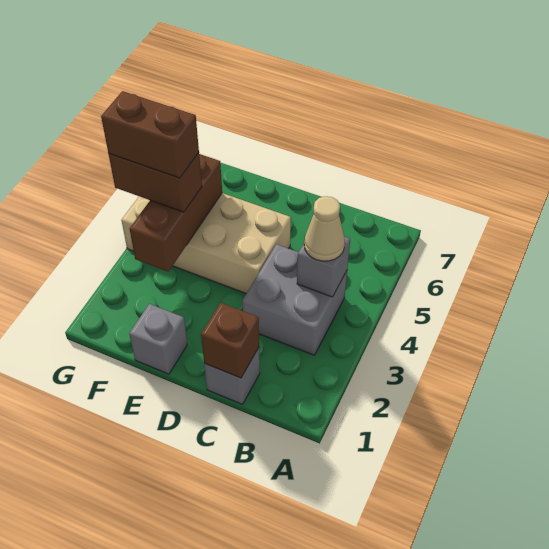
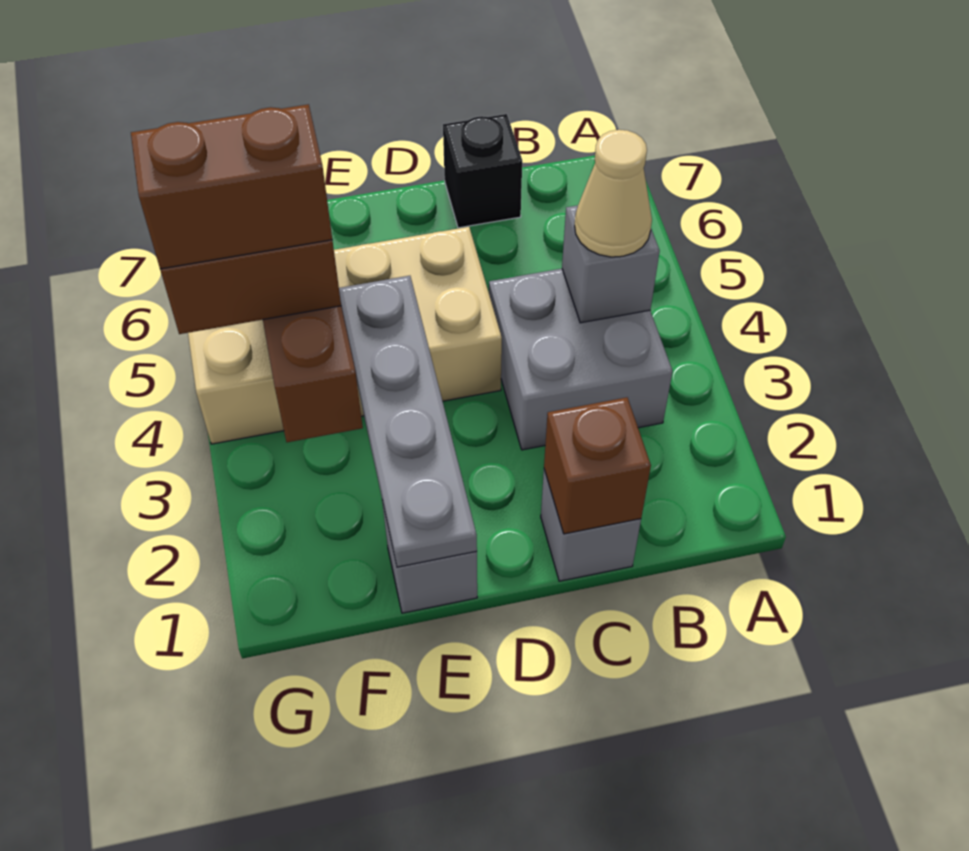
none -> black 1x1 brick [443,114,522,228]
none -> grey 1x4 plate [339,276,477,567]

